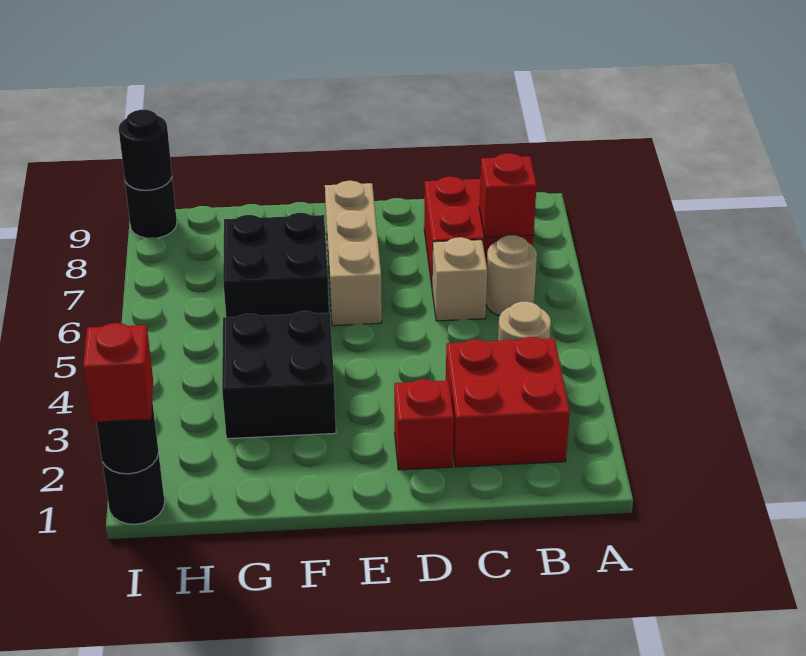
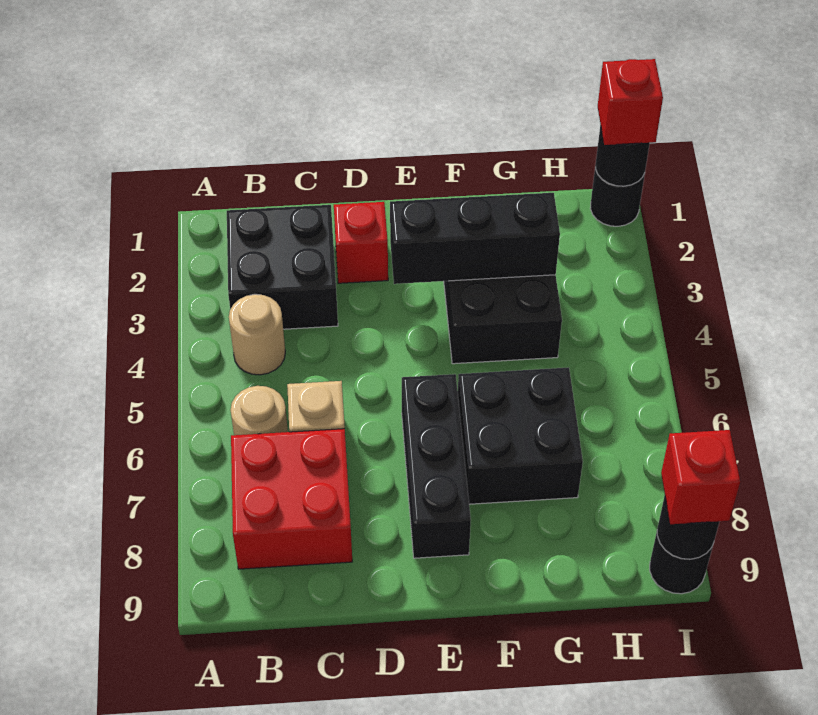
red 2x2 brick [446,337,570,467] -> black 2x2 brick [227,205,338,329]
red 1x1 brick [479,153,537,237] -> red 1x1 brick moved to [661,430,740,524]
none -> black 1x3 brick [390,193,560,284]
tan 1x3 brick [325,181,382,326] -> black 1x3 brick [402,374,471,558]

